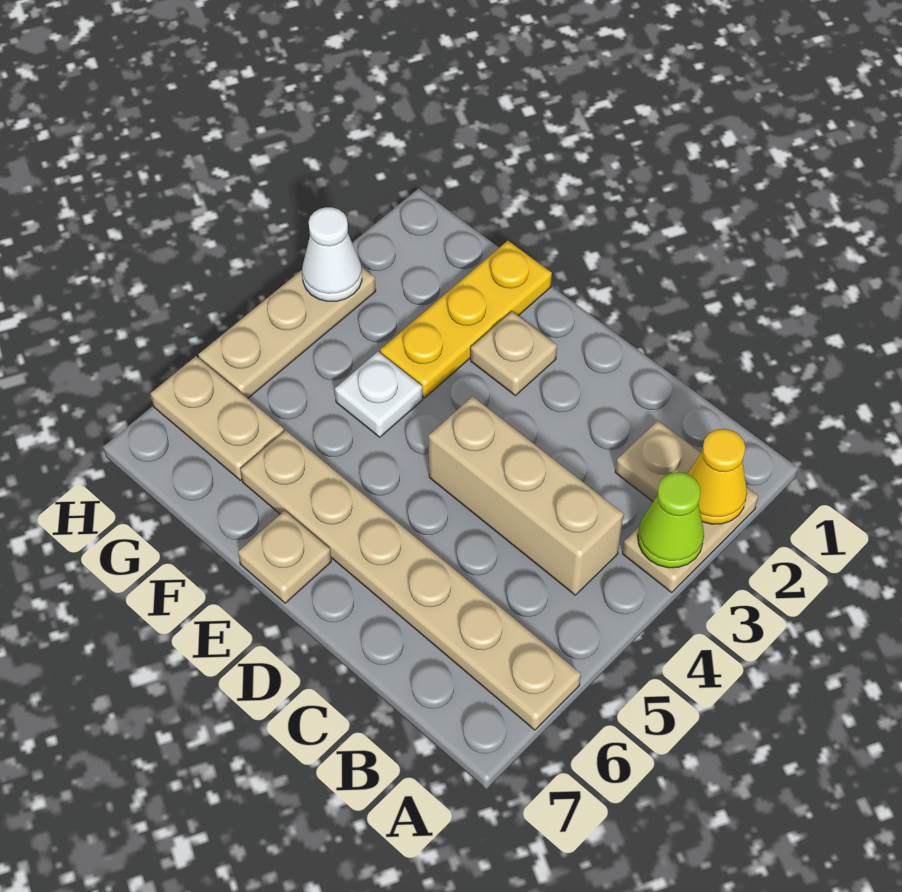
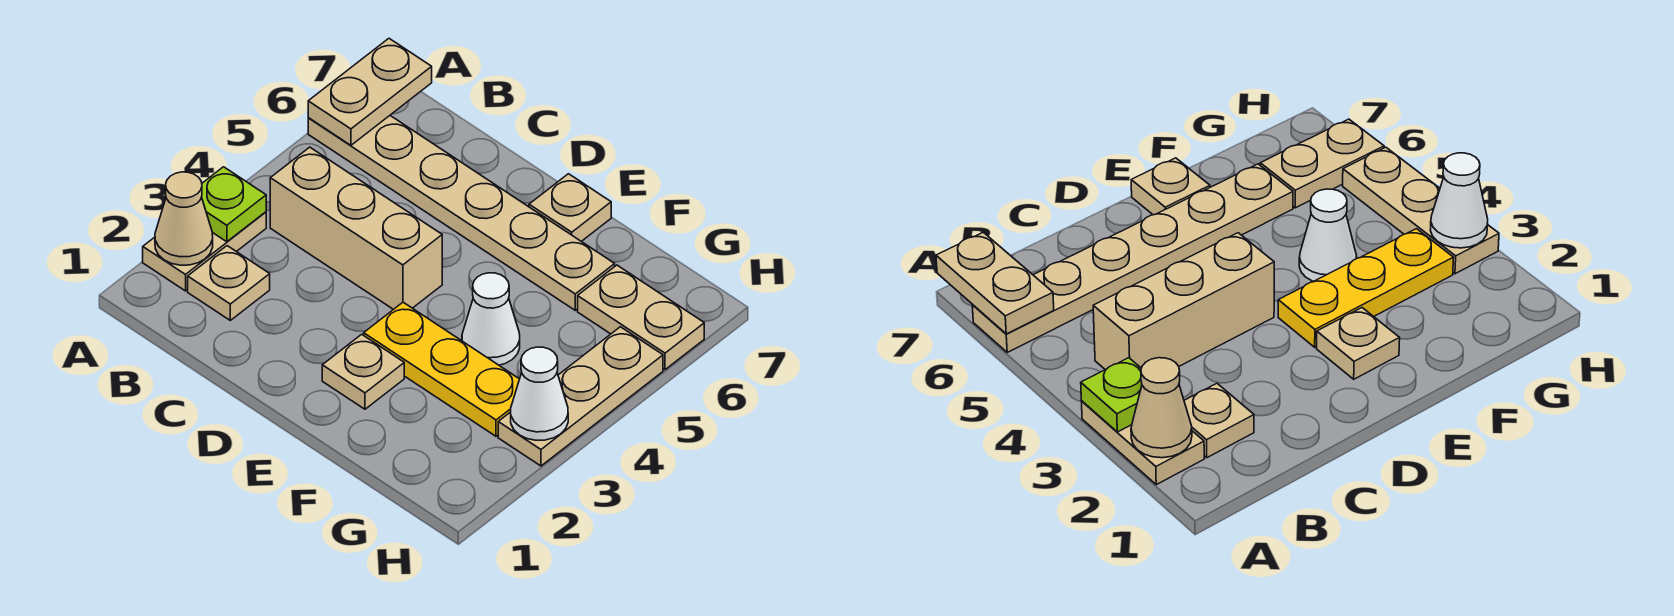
yellow 1x1 cone [688,429,747,524] -> tan 1x1 cone [155,172,213,265]
lime 1x1 cone [638,472,704,568] -> lime 1x1 plate [202,167,266,242]
none -> tan 1x2 plate [308,39,432,145]
yellow 1x3 plate [380,241,552,398] -> yellow 1x3 plate turned to [364,302,519,436]
white 1x1 plate [335,352,423,437] -> white 1x1 cone [462,273,520,365]

